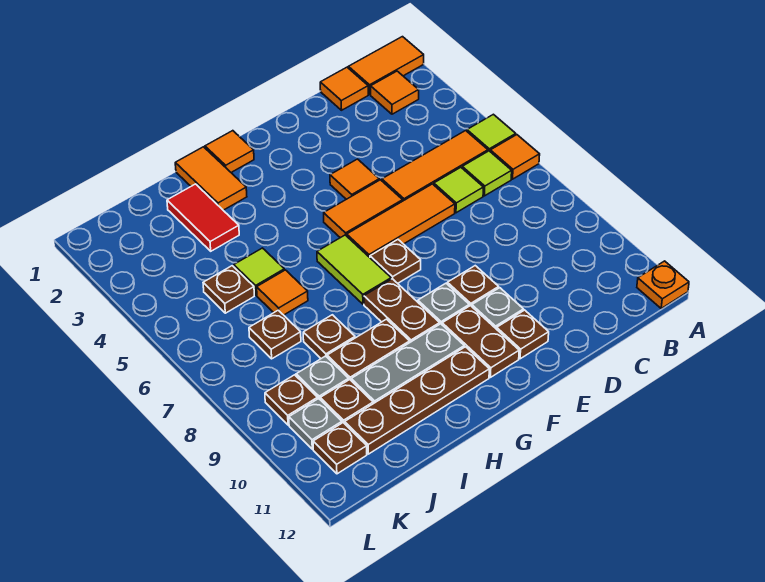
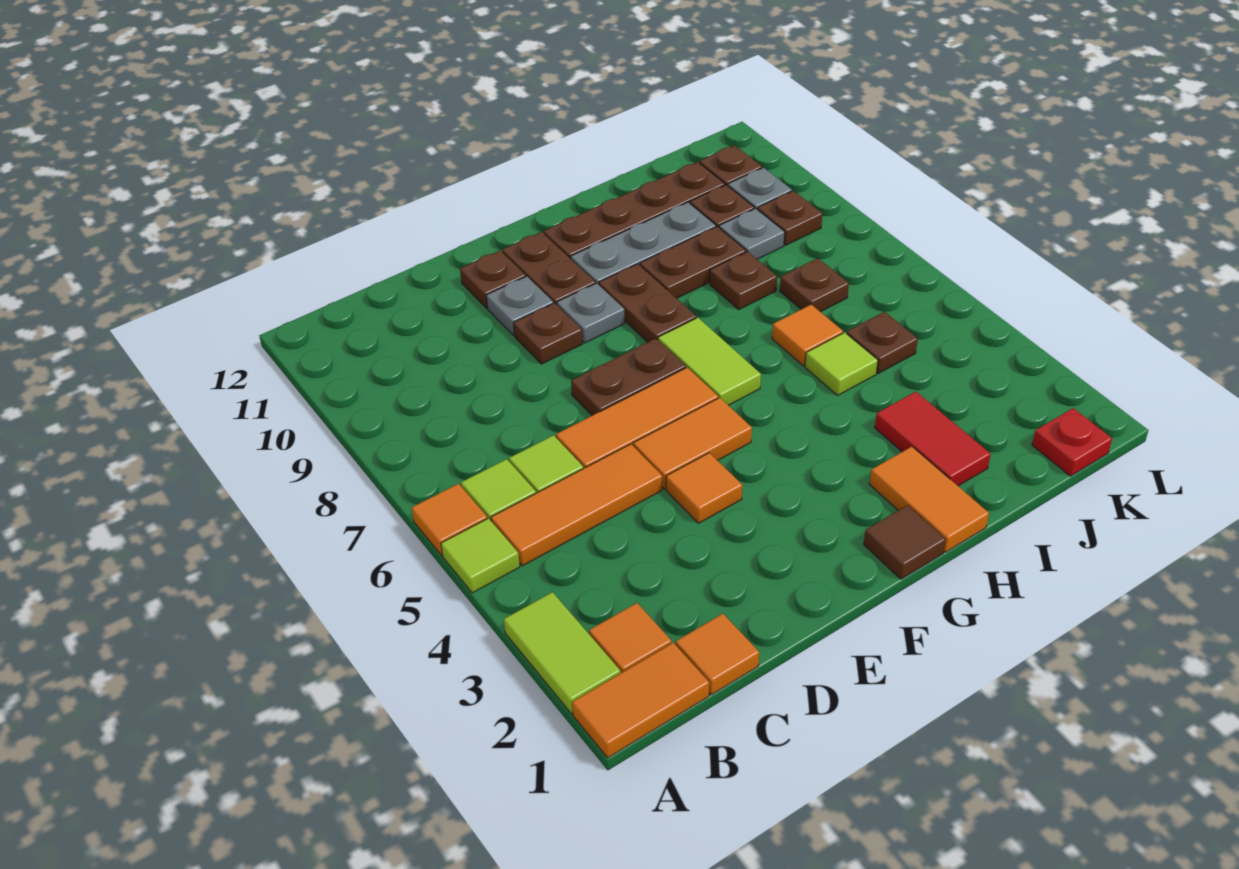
none -> lime 1x2 tile [504,592,621,714]
orange 1x1 plate [637,261,689,308] -> none
brown 1x1 plate [370,240,421,283] -> brown 1x2 plate [571,338,686,415]
orange 1x1 tile [205,131,254,172] -> brown 1x1 tile [864,505,946,579]
none -> red 1x1 plate [1032,408,1112,476]

